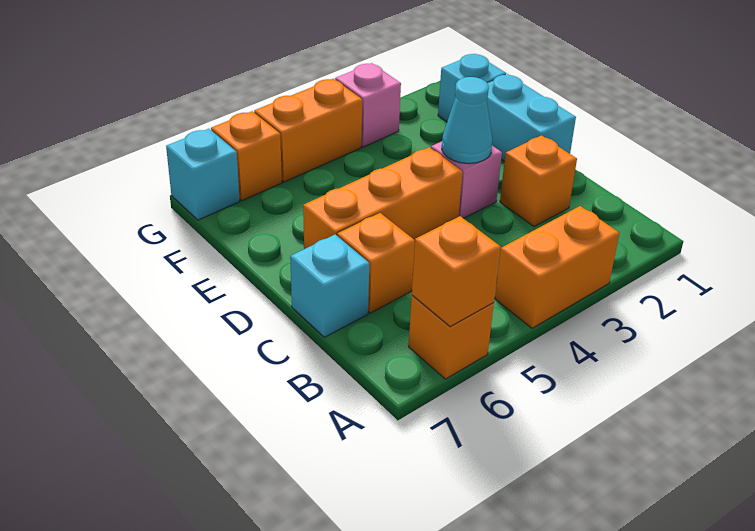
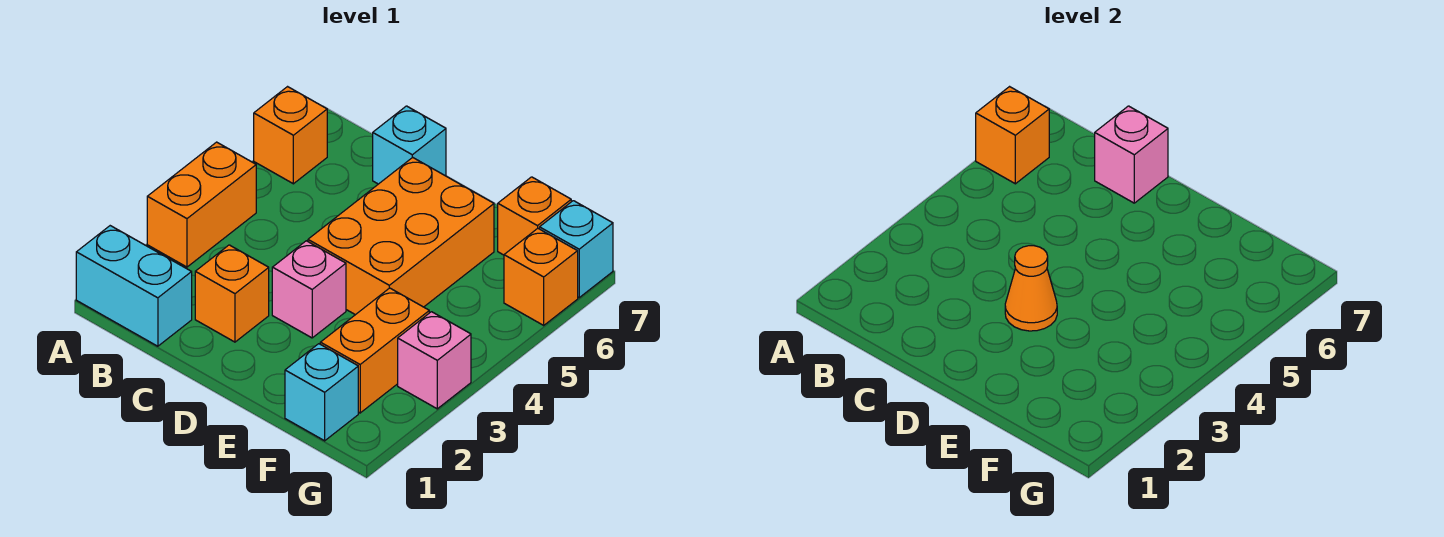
orange 1x1 brick [337,213,415,313] -> orange 1x1 brick moved to [498,177,571,255]
none -> pink 1x1 brick [1095,106,1168,203]
cyan 1x2 brick [487,74,576,162] -> cyan 1x2 brick moved to [76,226,192,346]
cyan 1x1 cone [442,77,492,164] -> orange 1x1 cone [1005,246,1057,331]
orange 1x3 brick [303,147,463,249] -> orange 2x3 brick [308,157,494,315]
orange 1x2 brick [254,79,362,182] -> orange 1x2 brick moved to [320,288,429,413]

